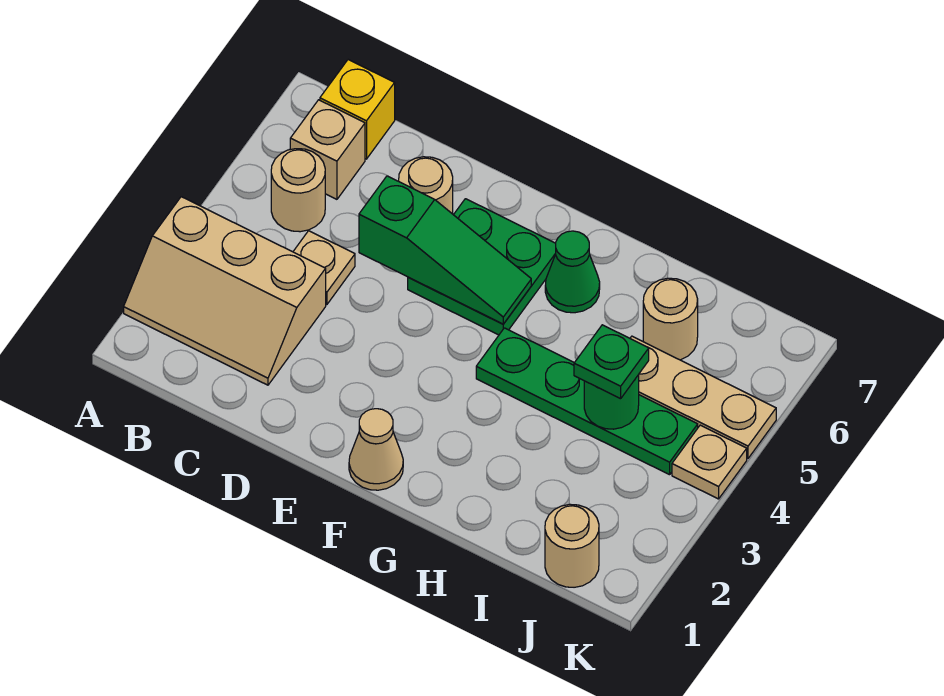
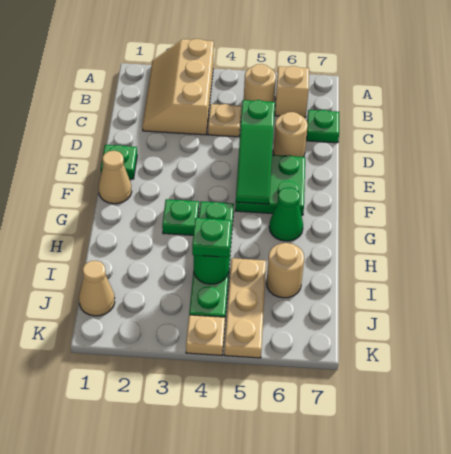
yellow 1x1 brick [320,60,395,159] -> none
none -> green 1x1 plate [307,110,339,143]
none -> green 1x1 plate [101,145,137,179]
none -> green 1x1 plate [162,199,199,235]
tan 1x1 round brick [545,504,599,587] -> tan 1x1 cone [79,261,115,316]

